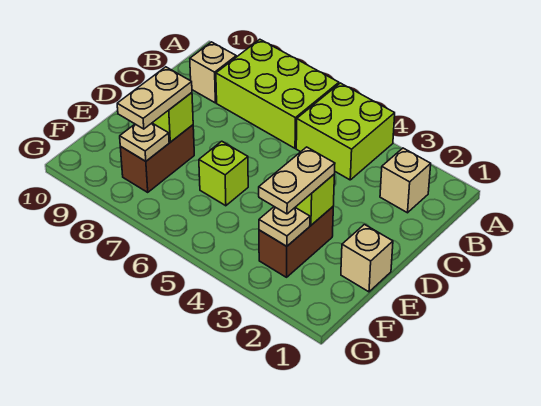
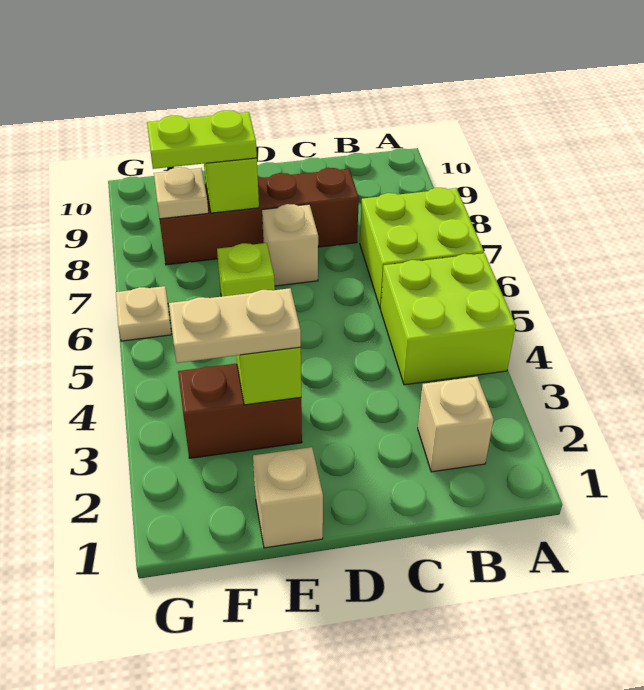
lime 2x3 brick [216,39,339,148] -> lime 2x2 brick [360,188,484,309]
tan 1x1 brick [190,42,236,103] -> tan 1x1 brick moved to [262,204,318,286]
brown 1x2 brick [120,125,194,192] -> brown 1x4 brick [160,168,359,265]
tan 1x2 plate [117,67,192,129] -> lime 1x2 plate [147,110,257,169]
tan 1x1 plate [259,207,310,246] -> tan 1x1 plate moved to [116,286,172,341]

